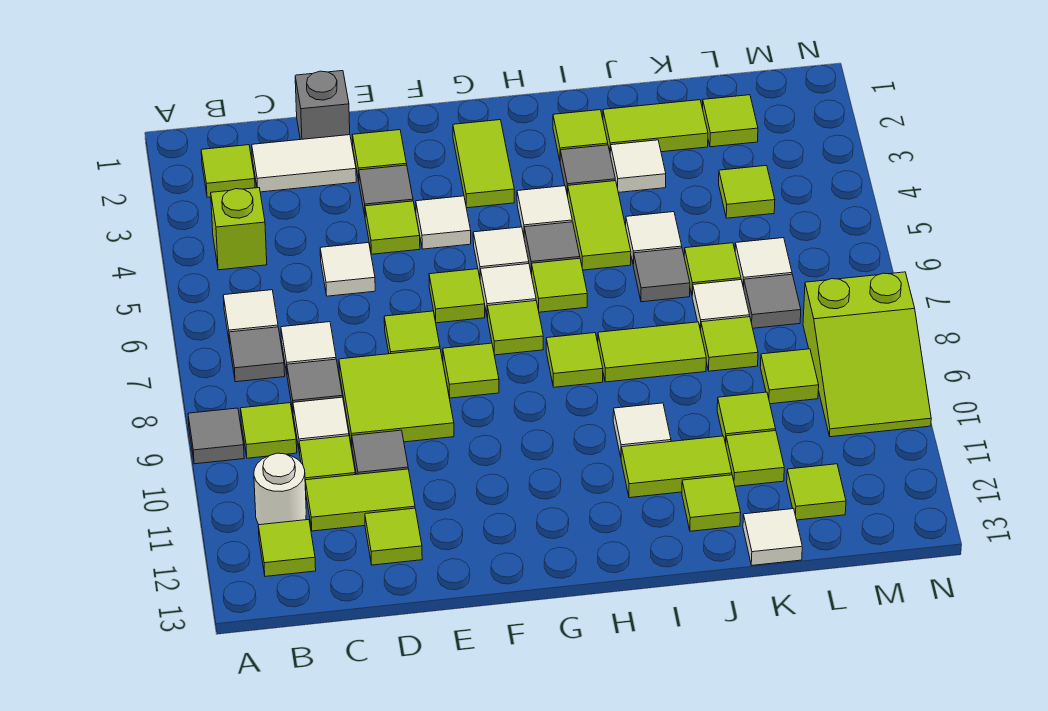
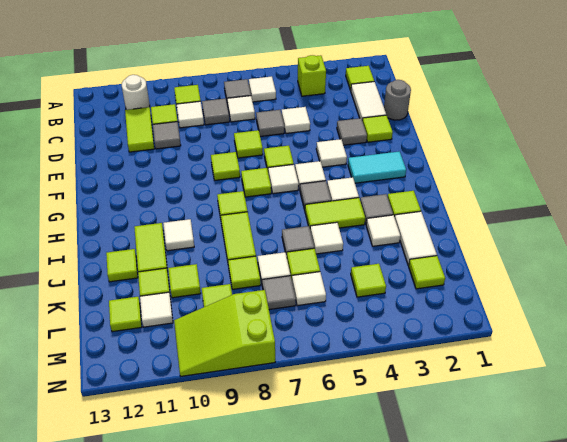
grey 1x1 tile [188,408,244,464] -> grey 1x1 tile moved to [256,110,284,137]
lime 1x1 tile [258,520,316,576] -> none
grey 1x1 brick [295,71,350,140] -> grey 1x1 round brick [384,80,411,120]
lime 2x2 tile [339,349,454,445] -> none
lime 1x1 tile [365,508,422,565] -> none
lime 1x1 tile [365,201,420,254] -> none
lime 1x2 tile [453,120,514,208] -> cyan 1x2 tile [348,151,406,183]
lime 1x1 tile [532,258,587,312] -> none
lime 1x2 tile [603,100,708,152] -> white 1x2 tile [395,211,437,265]
white 1x1 tile [743,509,802,565] -> white 1x1 tile moved to [140,292,173,327]

